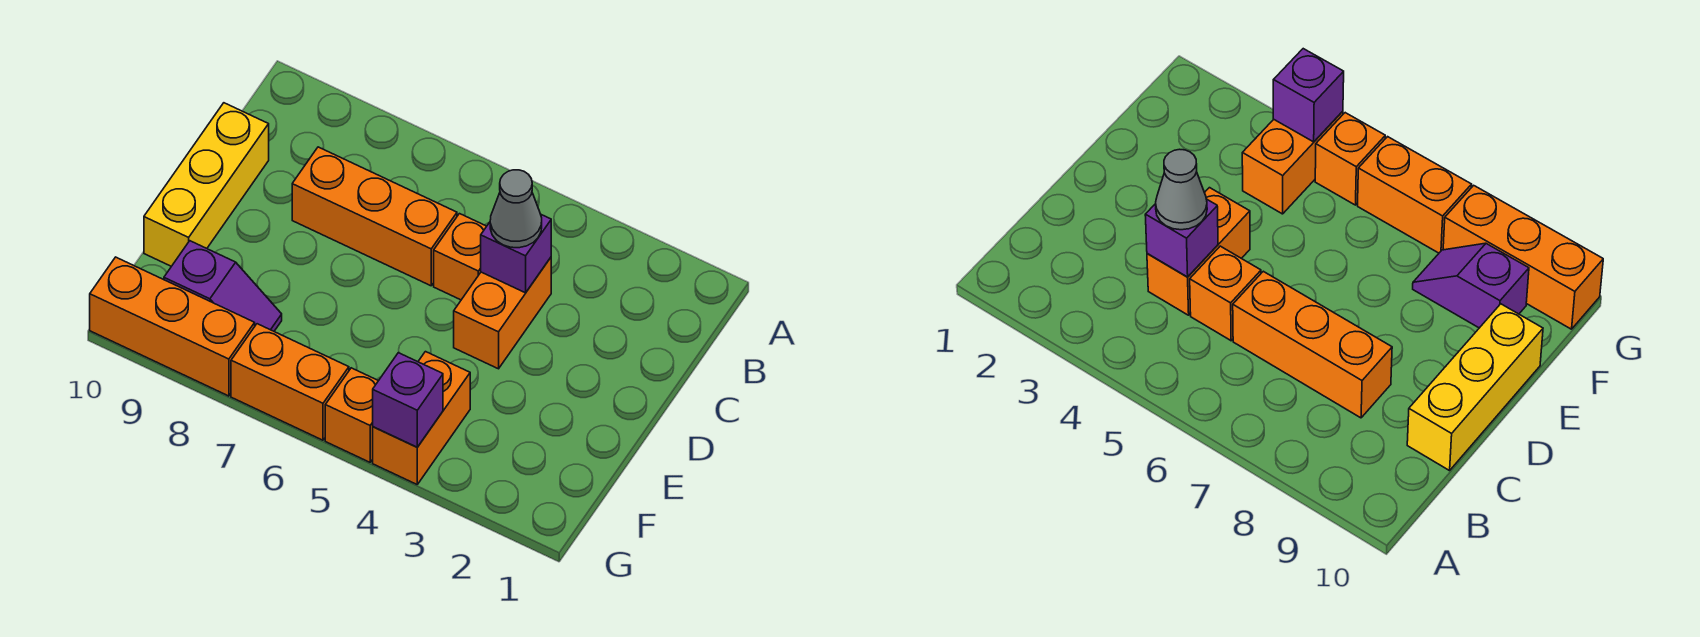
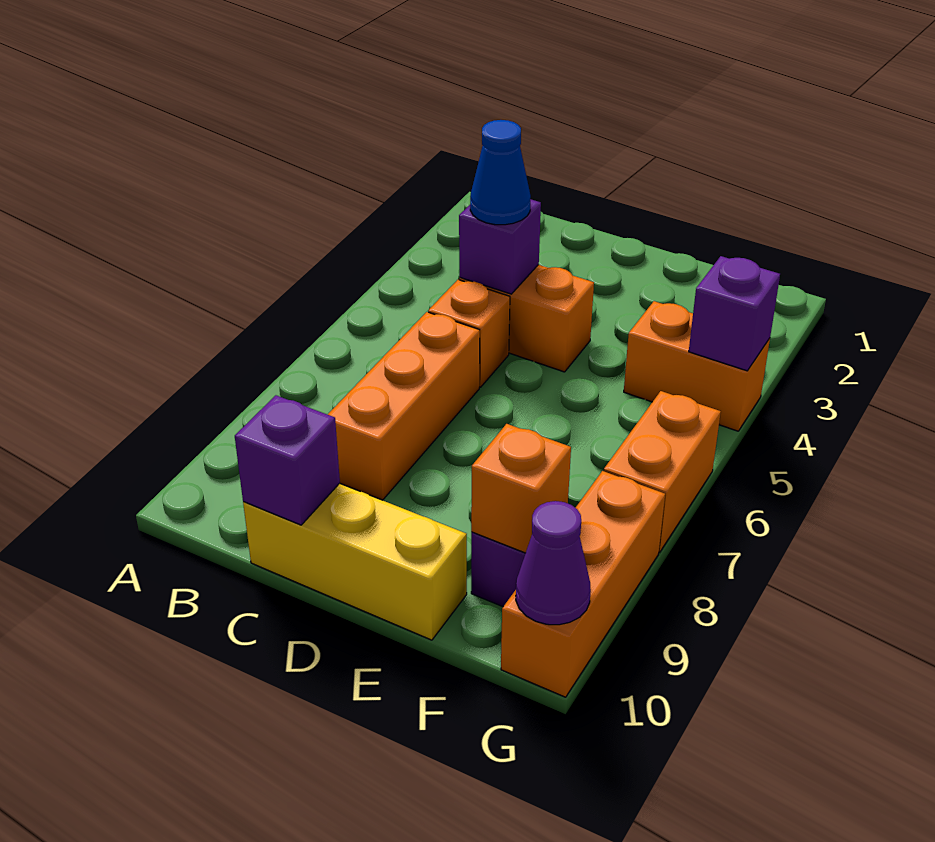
grey 1x1 cone [490,170,542,248] -> blue 1x1 cone [470,120,531,225]
none -> purple 1x1 brick [235,395,340,525]
orange 1x1 brick [325,368,378,462] -> orange 1x1 brick moved to [471,424,571,553]
none -> purple 1x1 cone [516,501,591,625]

